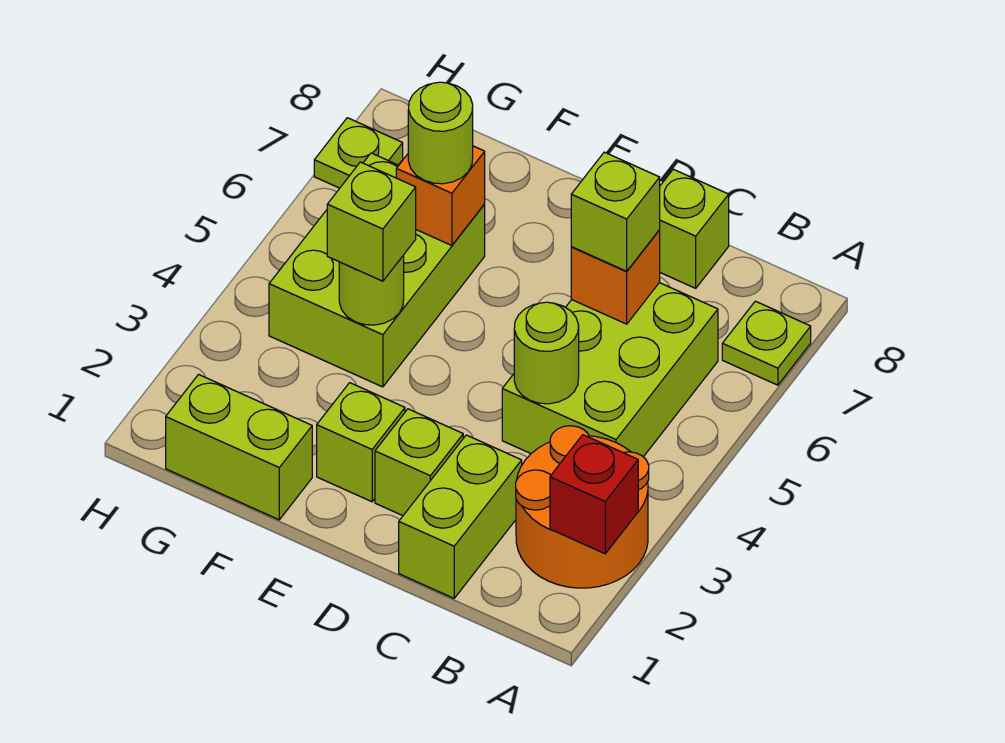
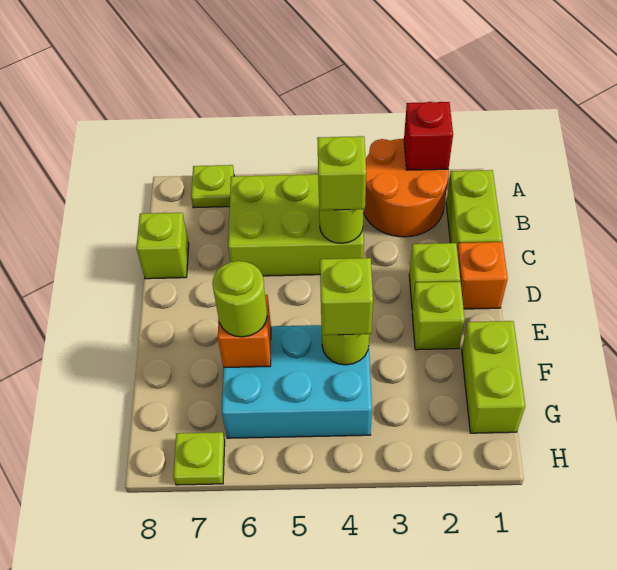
lime 1x2 brick [399,435,522,598] -> lime 1x2 brick turned to [446,170,502,250]
orange 1x1 brick [571,230,660,324] -> orange 1x1 brick moved to [457,242,508,309]
lime 1x1 brick [571,152,660,271] -> lime 1x1 brick moved to [317,136,366,210]
lime 2x3 brick [269,153,485,387] -> cyan 2x3 brick [222,325,372,438]

